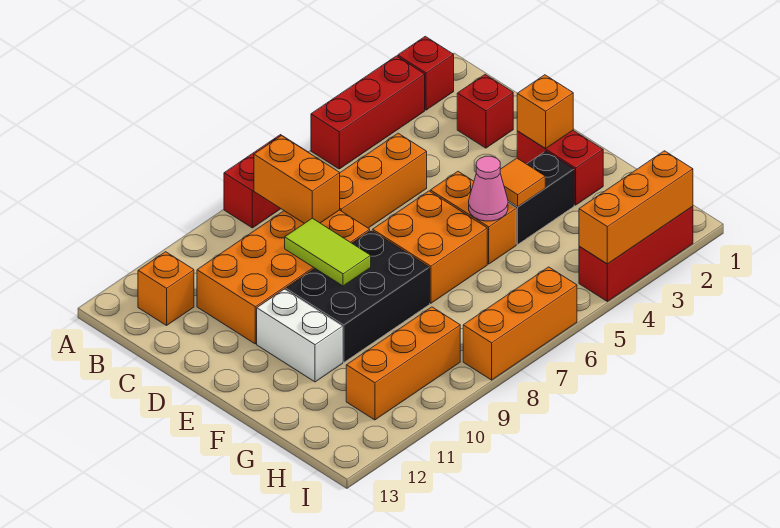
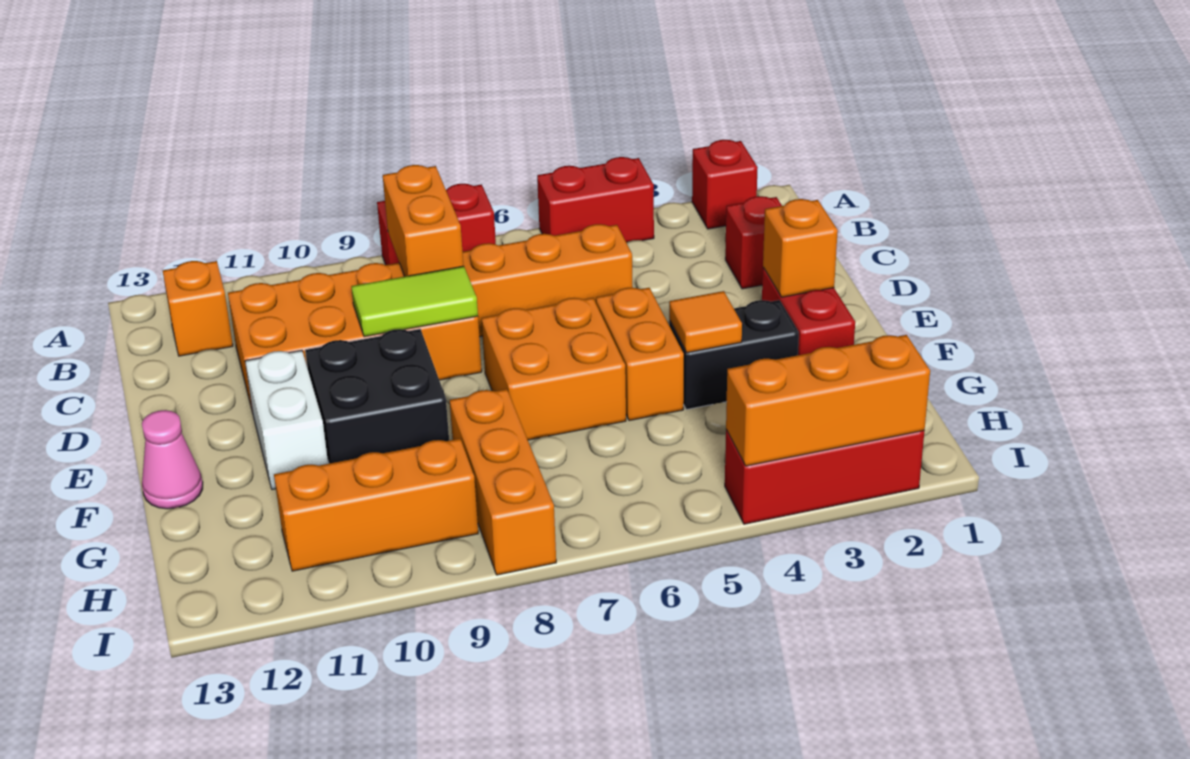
red 1x3 brick [311,56,425,169] -> red 1x2 brick [537,157,654,243]
lime 1x2 tile [285,218,371,286] -> lime 1x2 tile turned to [351,266,478,337]
black 2x3 brick [286,230,430,362] -> black 2x2 brick [305,329,449,464]
pink 1x1 cone [469,156,508,221] -> pink 1x1 cone moved to [142,410,203,509]
orange 1x3 brick [463,267,577,380] -> orange 1x3 brick turned to [450,389,556,575]

